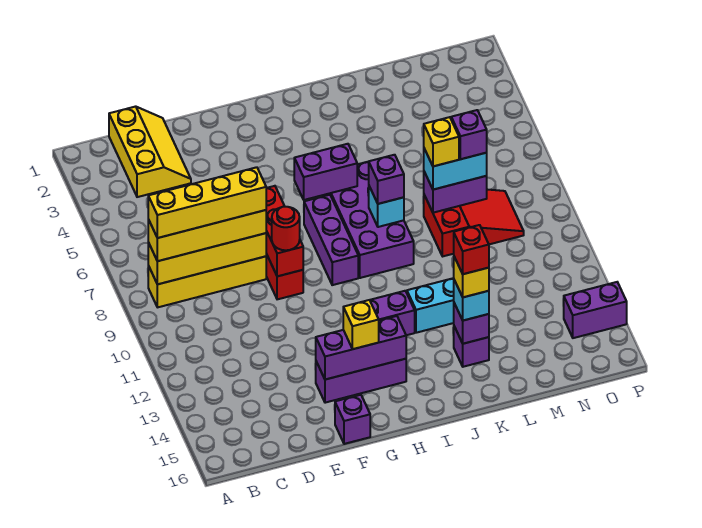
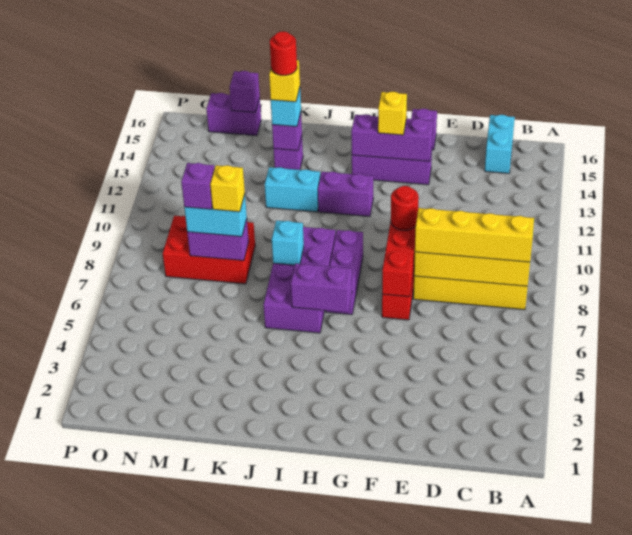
yellow 1x4 brick [148,167,266,238] -> none
yellow 2x3 slope [109,106,191,197] -> none
none -> cyan 1x2 brick [485,115,515,173]
purple 1x1 brick [369,155,404,204] -> purple 1x1 brick moved to [230,71,260,112]
red 1x1 brick [454,225,489,274] -> red 1x1 round brick [270,31,297,75]
red 2x3 slope [423,190,524,256] -> red 2x3 brick [163,216,255,284]
purple 1x2 brick [563,282,627,338] -> purple 1x2 brick moved to [206,93,261,136]

